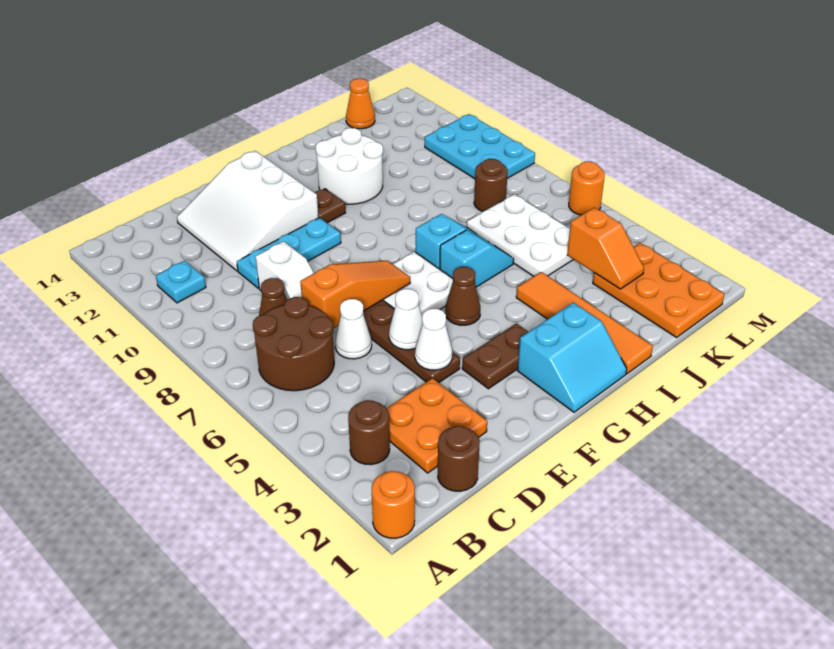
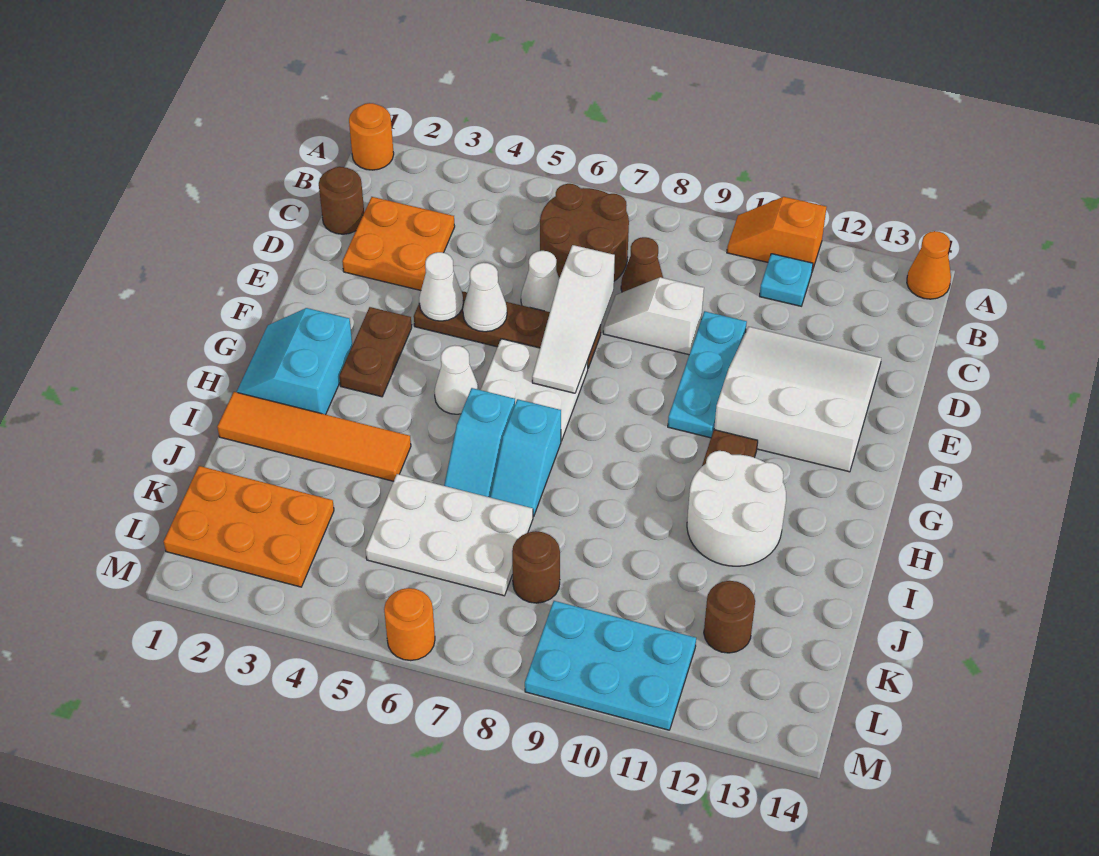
brown 1x1 round brick [348,400,390,465] -> brown 1x1 round brick moved to [704,581,755,653]
orange 1x3 slope [300,261,410,329] -> white 1x3 slope [532,245,615,393]
brown 1x1 cone [445,267,480,325] -> white 1x1 cone [434,345,479,414]
orange 1x2 slope [567,207,644,289] -> orange 1x2 slope moved to [727,197,827,271]
orange 1x1 cone [346,79,375,129] -> orange 1x1 cone moved to [907,231,951,299]

